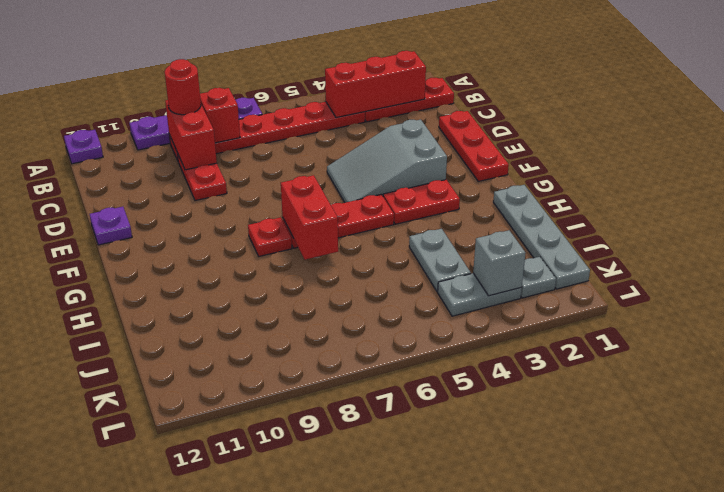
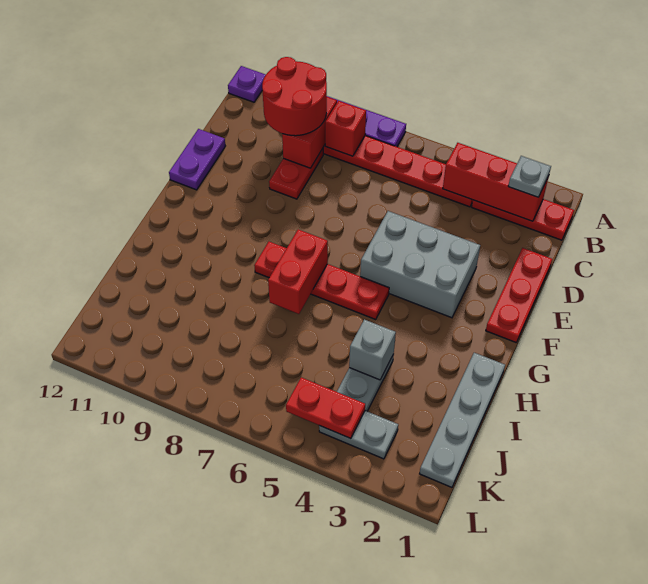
red 1x1 round brick [165,59,201,115] -> red 2x2 round brick [262,57,327,136]
grey 2x3 slope [327,120,447,203] -> grey 2x3 brick [360,211,480,318]
purple 1x1 plate [90,207,132,245] -> purple 1x2 plate [169,129,225,190]
red 1x2 plate [383,180,460,224] -> red 1x2 plate moved to [286,377,365,439]
grey 1x1 plate [521,257,556,298] -> grey 1x1 plate moved to [508,156,551,197]
grey 1x1 brick [473,230,525,296] -> grey 1x1 brick moved to [349,319,396,380]

